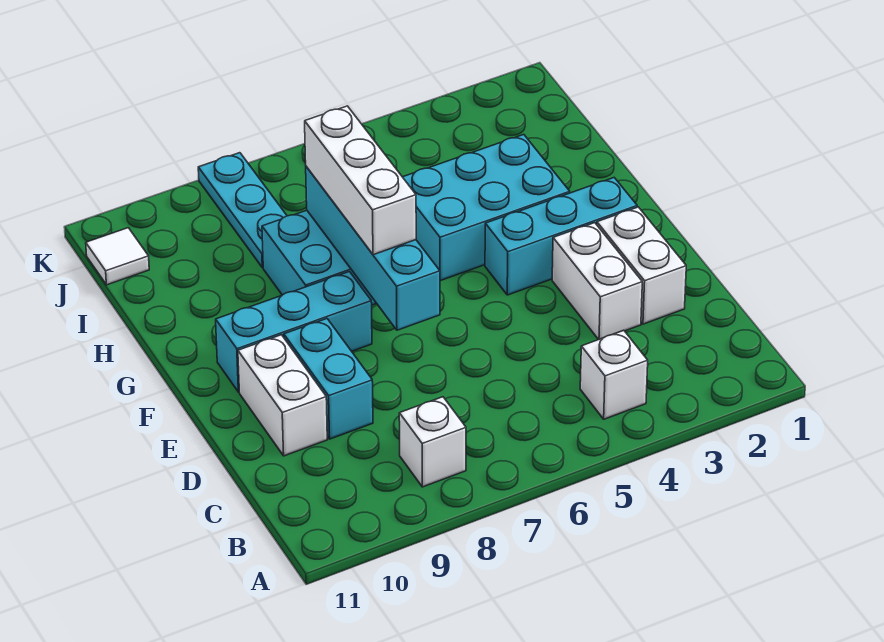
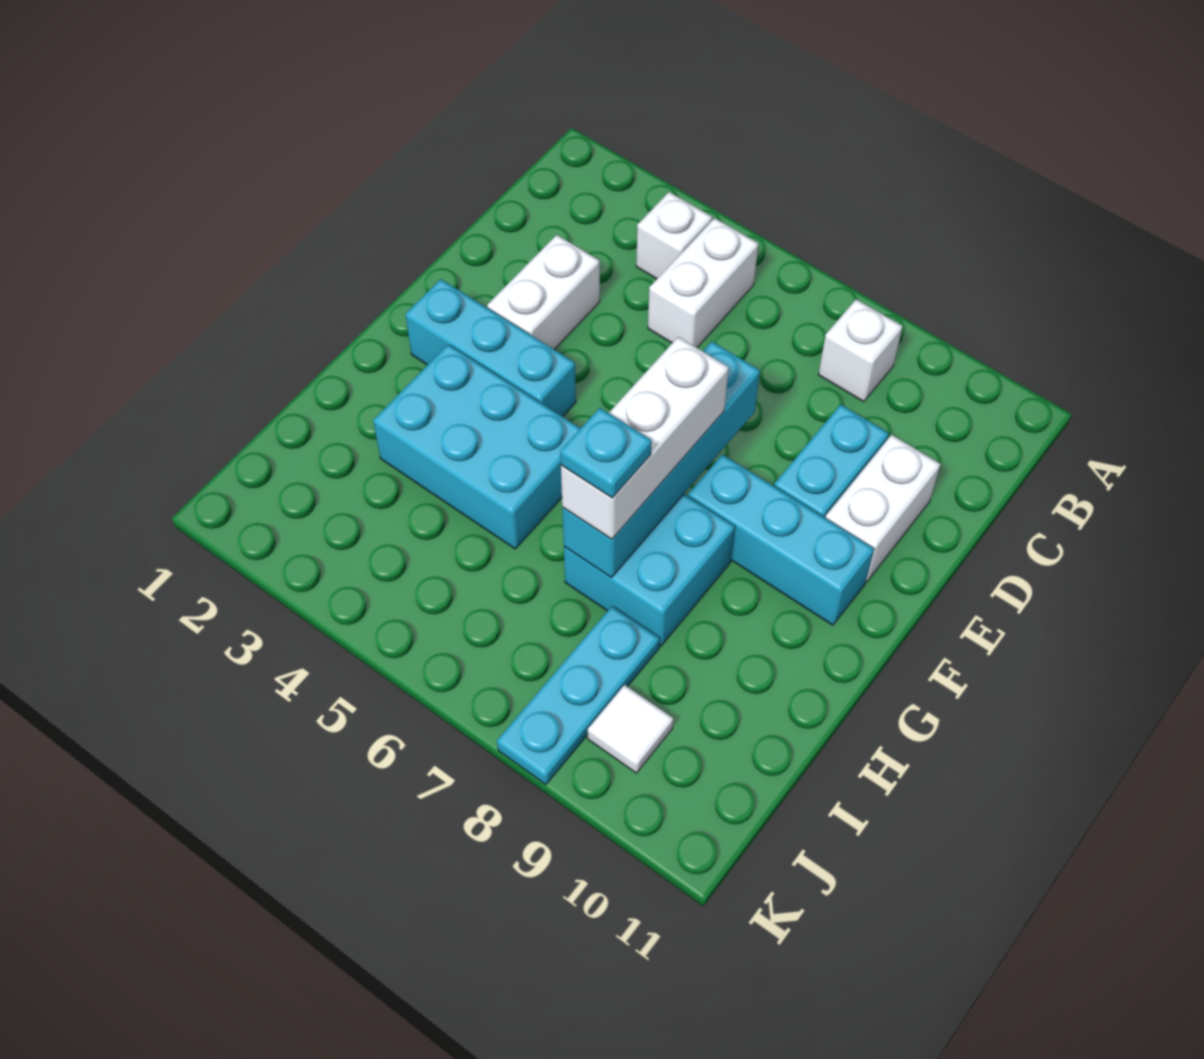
white 1x2 brick [597,207,686,324] -> white 1x2 brick moved to [648,218,758,348]
none -> cyan 1x1 plate [560,408,652,498]
white 1x1 tile [86,228,149,285] -> white 1x1 tile moved to [588,685,673,773]

